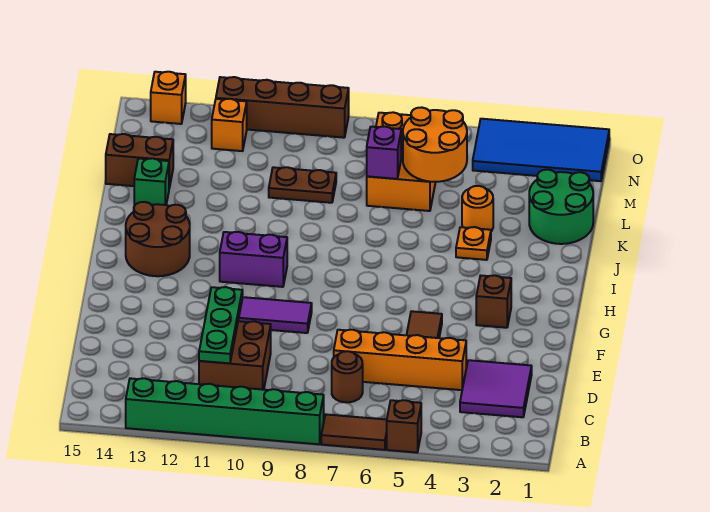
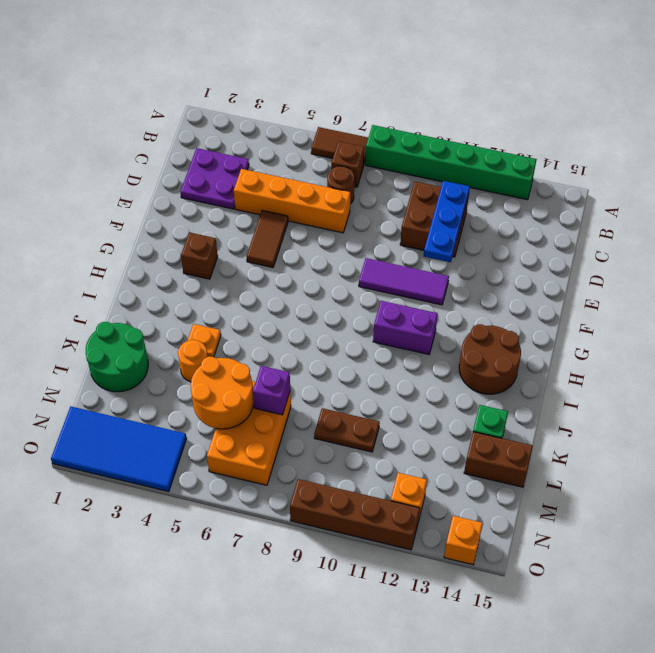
brown 1x1 brick [387,400,421,453] -> brown 1x1 brick moved to [331,141,364,187]
purple 2x2 tile [460,360,532,417] -> purple 2x2 plate [180,148,249,209]
green 1x3 plate [199,287,242,363] -> blue 1x3 plate [424,181,470,262]

